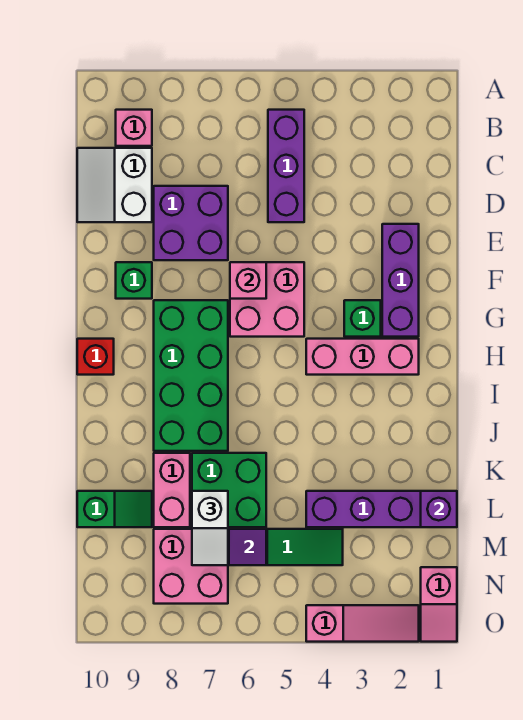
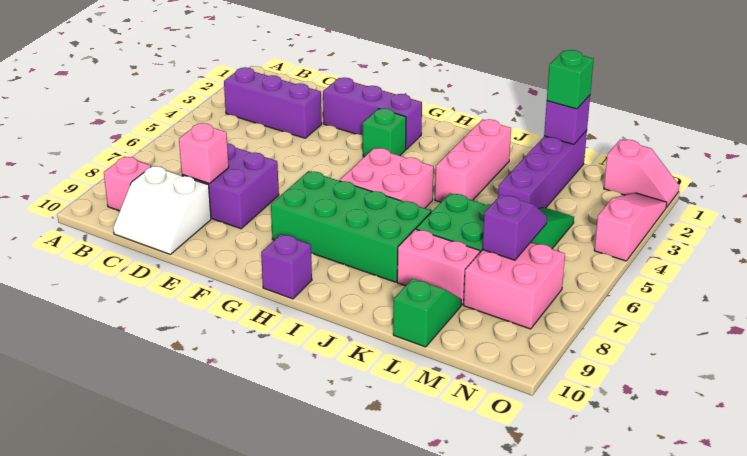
purple 1x3 brick [268,110,304,222] -> purple 1x3 brick moved to [224,67,322,138]
pink 2x2 brick [230,262,304,337] -> pink 2x2 brick moved to [340,148,433,208]
pink 1x1 brick [230,262,266,299] -> pink 1x1 brick moved to [179,123,229,183]
green 1x1 brick [116,262,152,299] -> green 1x1 brick moved to [547,50,594,109]
pink 1x3 brick [306,339,419,375] -> pink 1x3 brick moved to [435,119,511,202]
red 1x1 brick [77,339,114,375] -> purple 1x1 brick [261,234,312,299]
white 1x2 slope [192,491,228,565] -> none

